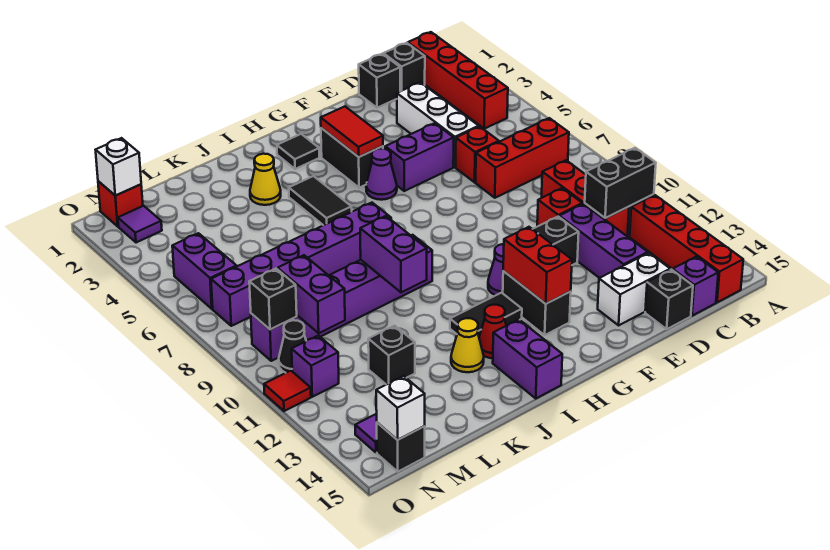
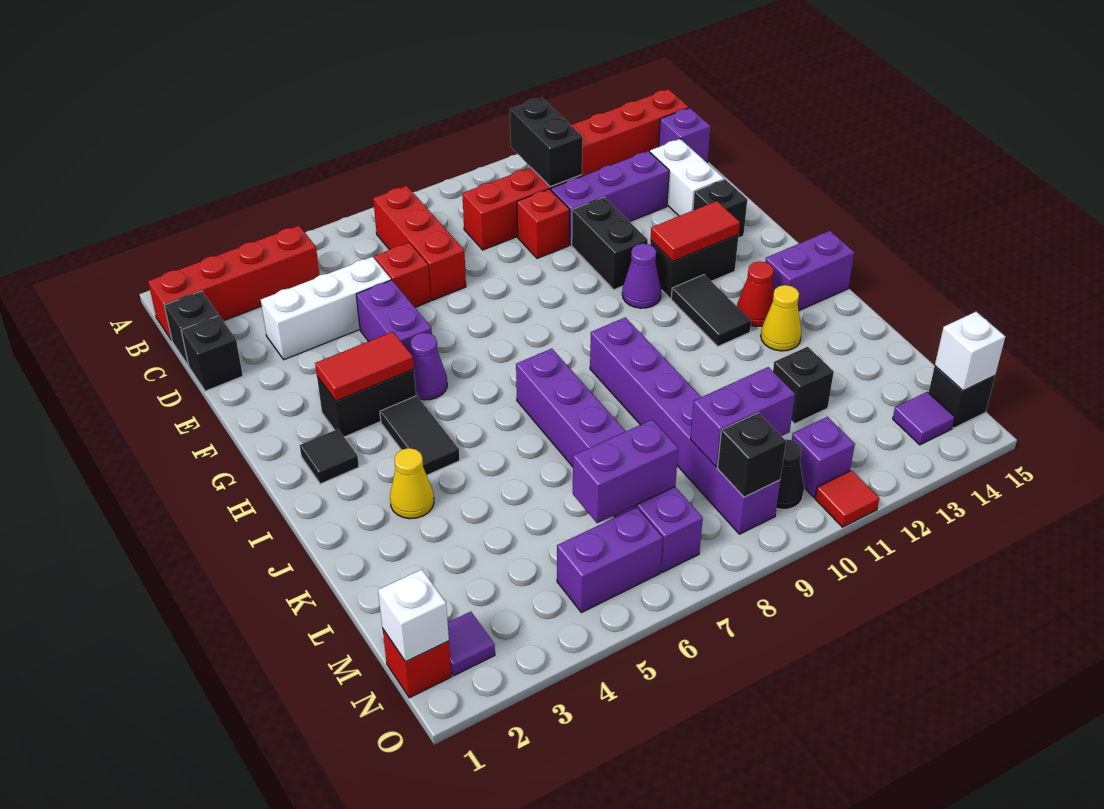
black 1x1 brick [645,270,693,329] -> black 1x1 brick moved to [693,179,747,238]
red 1x2 brick [503,227,572,304] -> red 1x2 tile [651,201,740,261]
black 1x2 tile [289,176,352,225] -> black 1x2 tile turned to [380,396,460,475]
purple 1x2 brick [360,216,427,292] -> purple 1x2 brick moved to [573,420,678,523]

